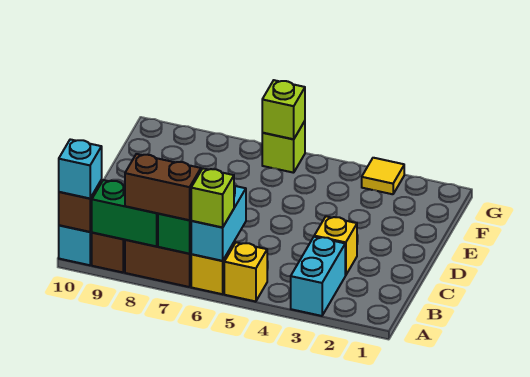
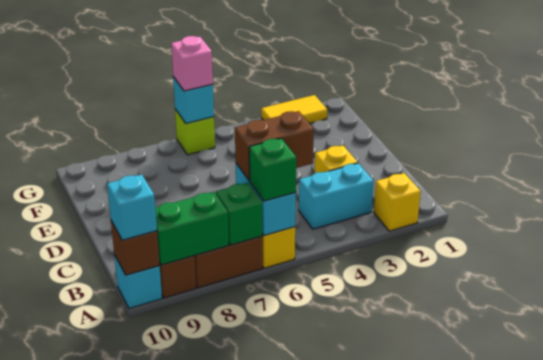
cyan 1x2 brick [291,237,345,316] -> cyan 1x2 brick turned to [299,163,374,229]
yellow 1x1 brick [224,243,267,302] -> yellow 1x1 brick moved to [374,173,421,231]
lime 1x1 brick [191,169,234,227] -> green 1x1 brick [249,138,296,201]
brown 1x2 brick [125,154,201,220] -> brown 1x2 brick moved to [235,111,314,181]
yellow 1x1 tile [362,158,404,194] -> yellow 1x2 tile [261,95,327,123]
lime 1x1 brick [262,80,305,139] -> cyan 1x1 brick [173,77,214,124]
none -> pink 1x1 brick [171,36,213,91]

